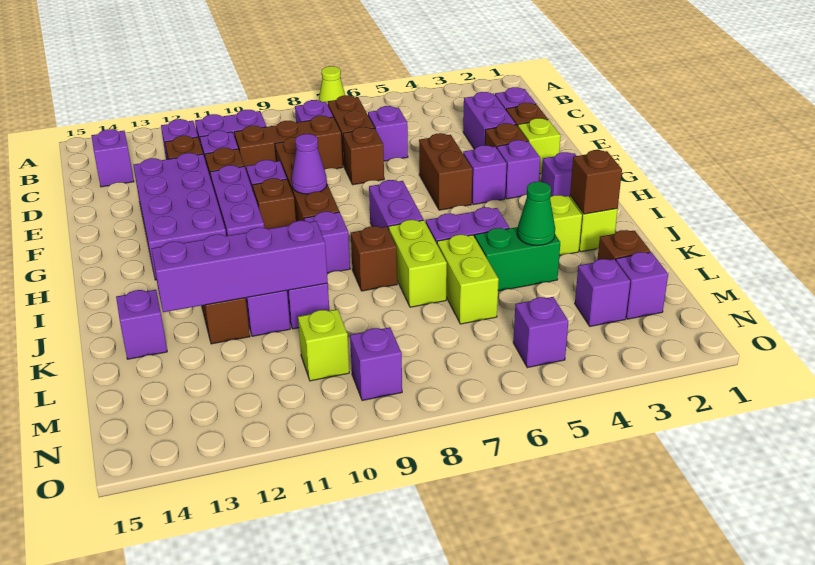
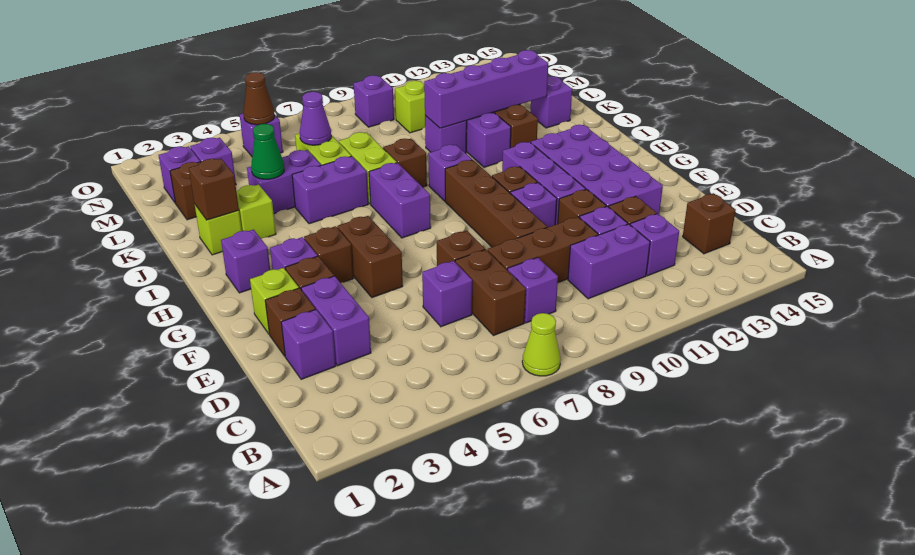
purple 1x1 brick [91,129,134,187] -> brown 1x1 brick [683,193,736,254]
purple 1x1 brick [463,145,507,205] -> brown 1x1 brick [304,226,353,283]
purple 1x1 cone [292,134,327,194] -> purple 1x1 cone moved to [300,92,331,145]
green 1x2 brick [475,227,560,291] -> purple 1x2 brick [247,150,321,214]
none -> brown 1x1 cone [243,72,275,125]

